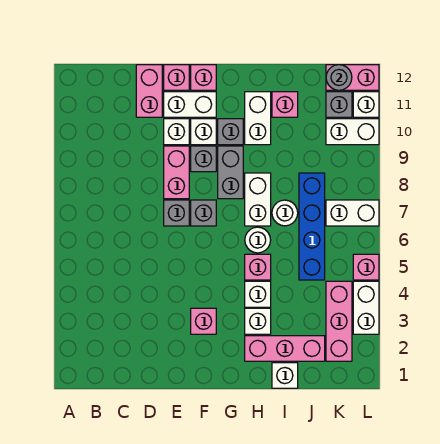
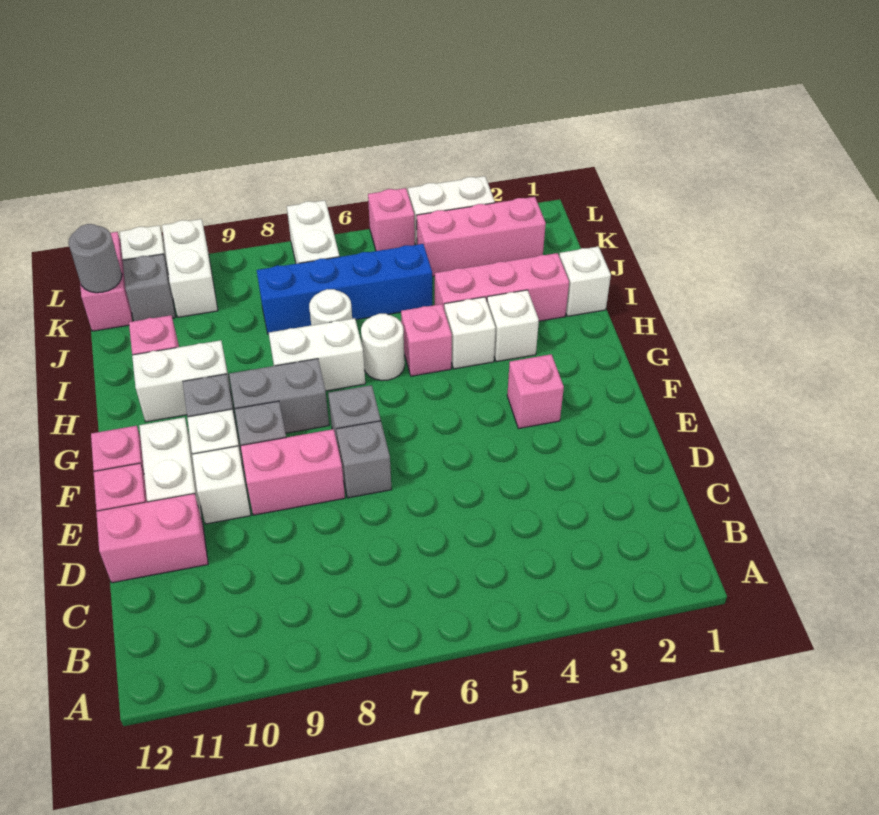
pink 1x3 brick [245,336,325,361] -> pink 1x3 brick turned to [435,253,569,321]

